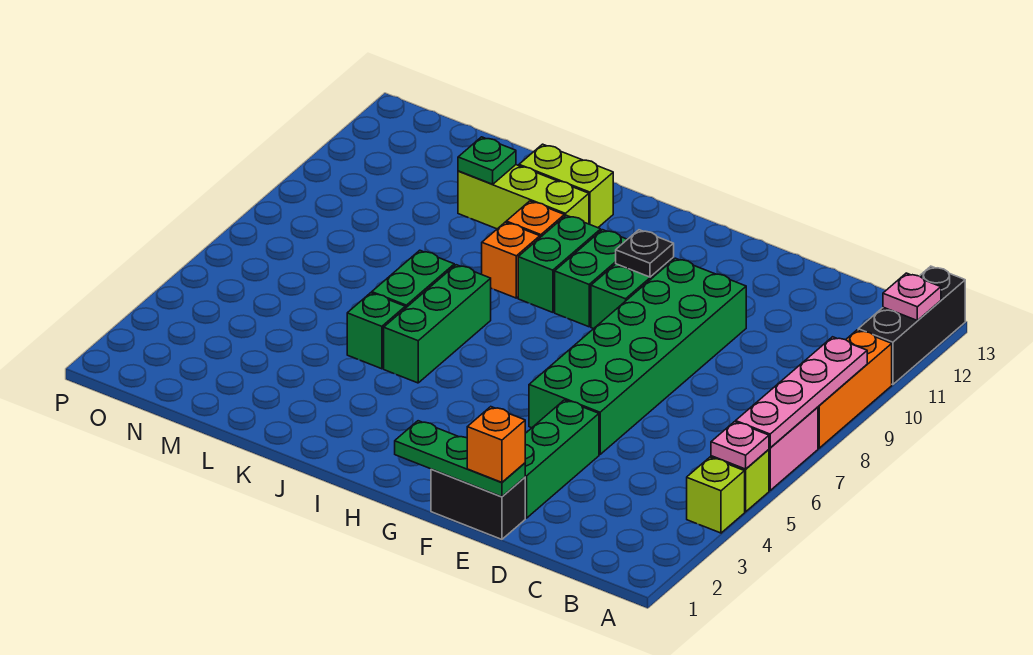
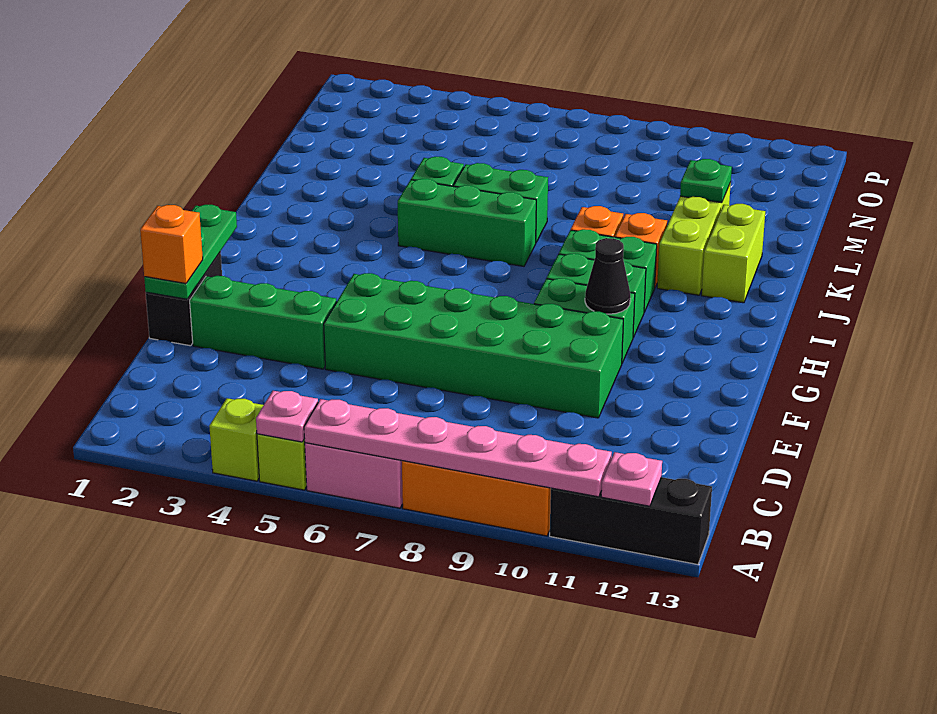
pink 1x4 plate [736,337,867,448] -> pink 1x6 plate [304,399,612,497]
black 1x1 plate [616,230,674,277] -> black 1x1 cone [585,238,630,314]

